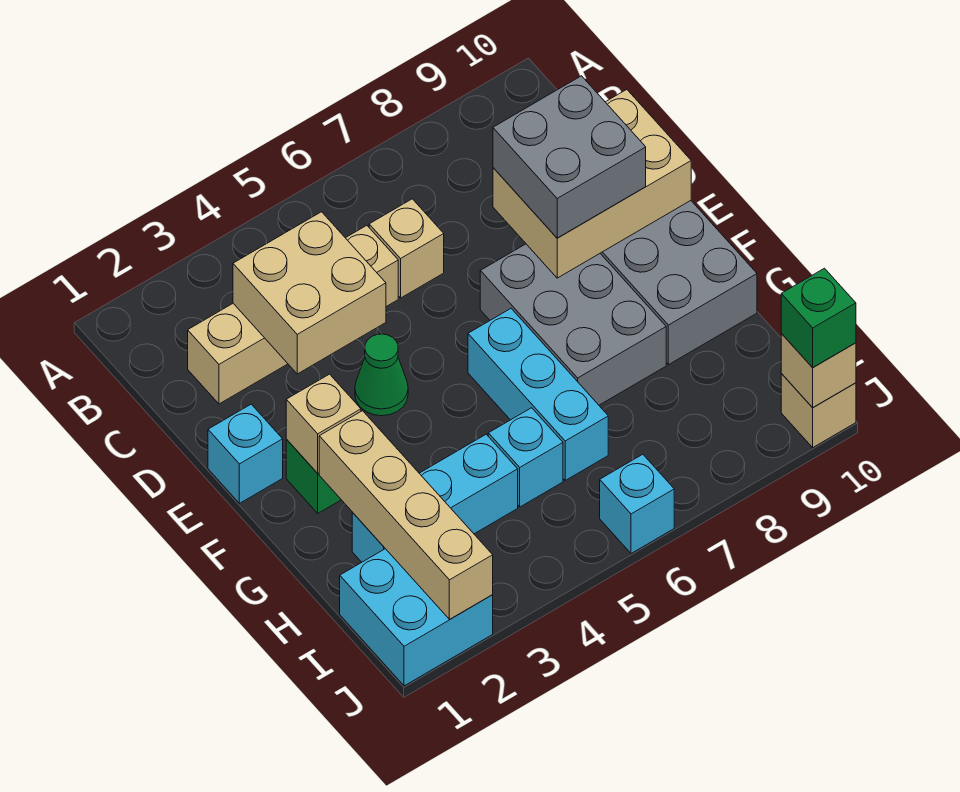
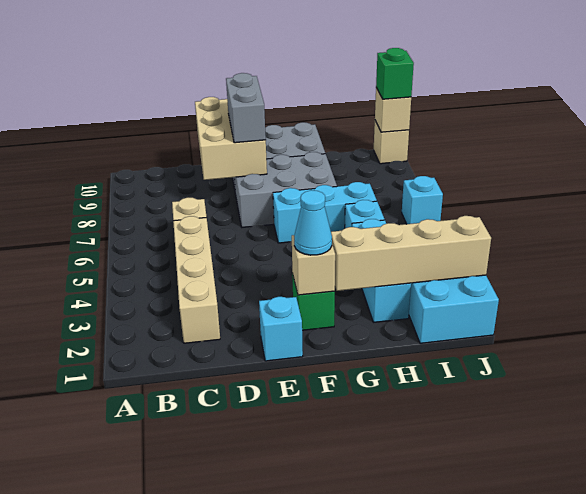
tan 2x2 brick [233,212,386,374] -> none
grey 2x2 brick [493,76,646,238] -> grey 1x2 brick [226,73,266,143]
green 1x1 cone [355,334,408,416] -> none
none -> cyan 1x1 cone [294,190,332,255]

